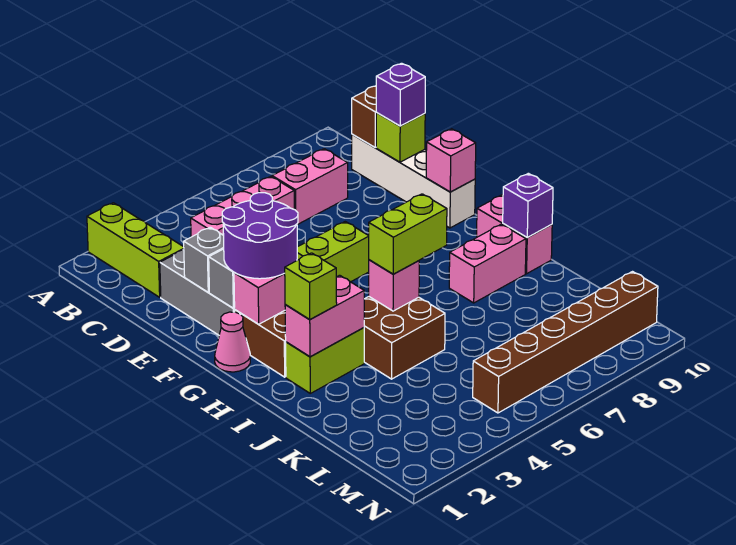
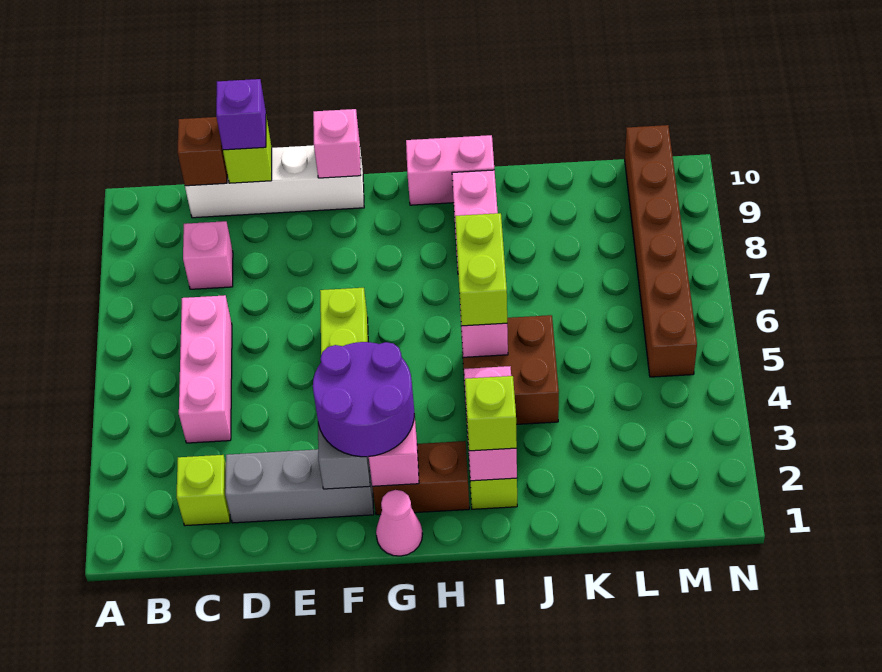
lime 1x3 brick [87,203,184,297] -> lime 1x1 brick [176,455,230,526]
pink 1x2 brick [272,149,348,225] -> pink 1x1 brick [183,221,233,289]
grey 1x1 brick [184,227,224,292] -> none
purple 1x1 brick [503,173,553,238] -> none

